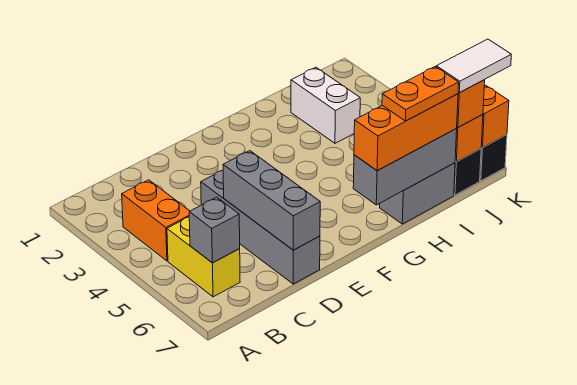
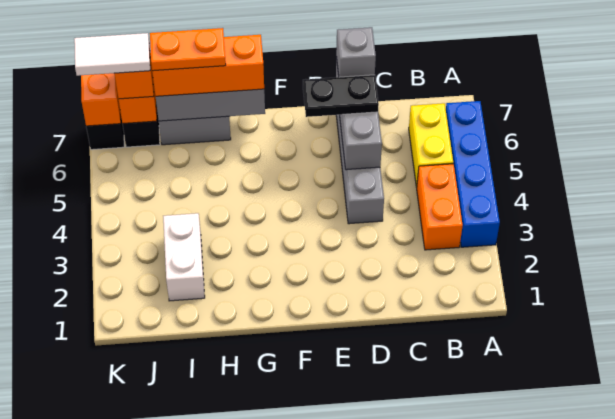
none -> blue 1x4 brick [446,101,500,247]
grey 1x1 brick [189,197,240,263] -> grey 1x1 brick moved to [336,27,376,77]
none -> black 1x2 plate [303,75,379,117]

